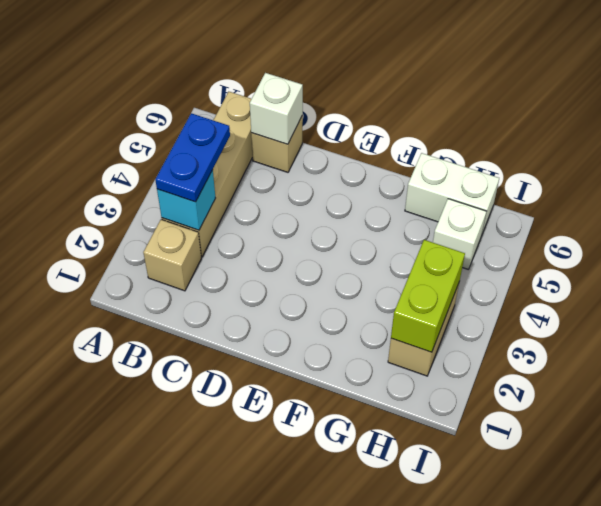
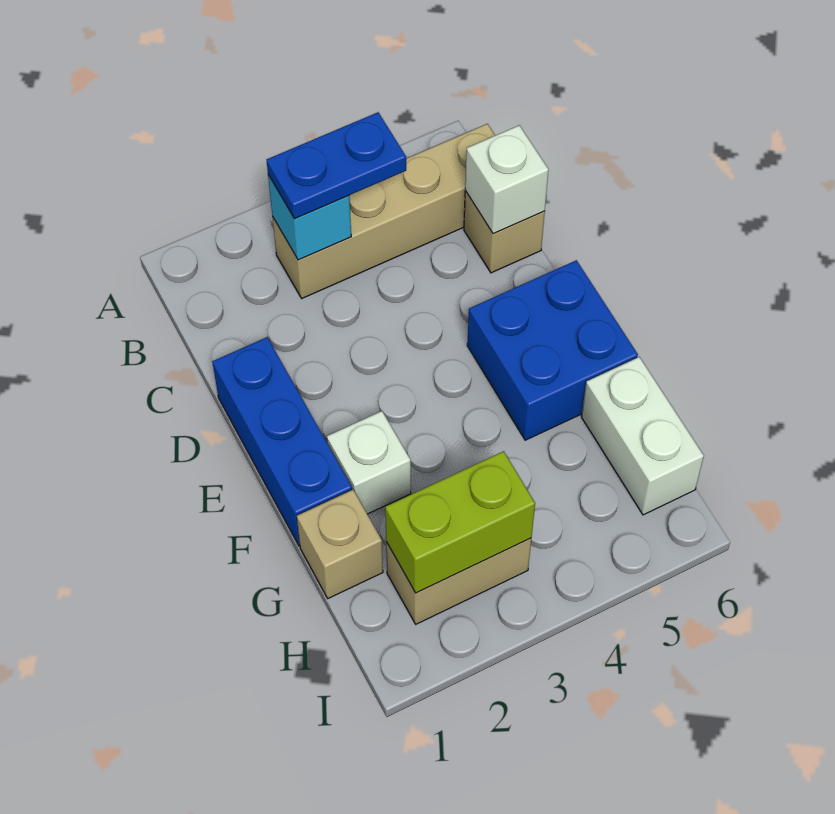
tan 1x1 brick [143,220,201,291] -> tan 1x1 brick moved to [297,490,383,598]
none -> blue 1x3 brick [212,337,352,546]
none -> blue 2x2 brick [467,260,638,440]
white 1x1 brick [433,199,487,269] -> white 1x1 brick moved to [327,411,411,514]

